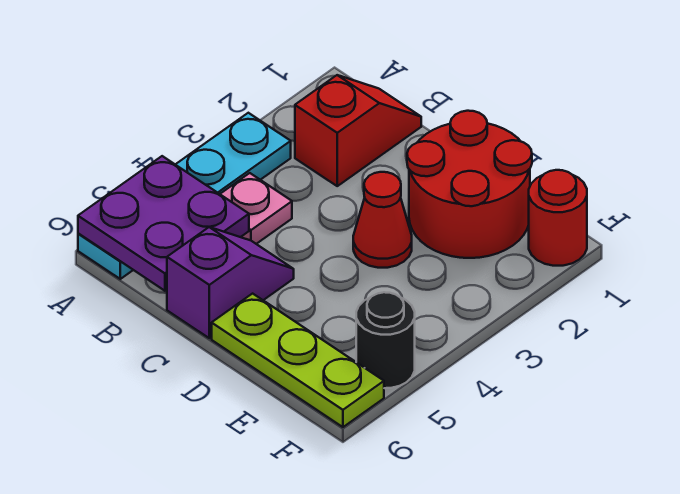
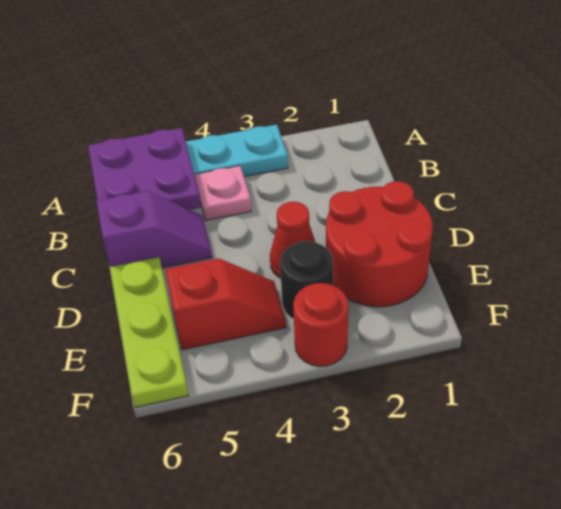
red 1x2 slope [295,75,421,186] -> red 1x2 slope moved to [165,258,286,350]
red 1x1 round brick [529,170,587,266] -> red 1x1 round brick moved to [293,283,348,366]
black 1x1 round brick [356,292,415,388] -> black 1x1 round brick moved to [280,241,333,319]

